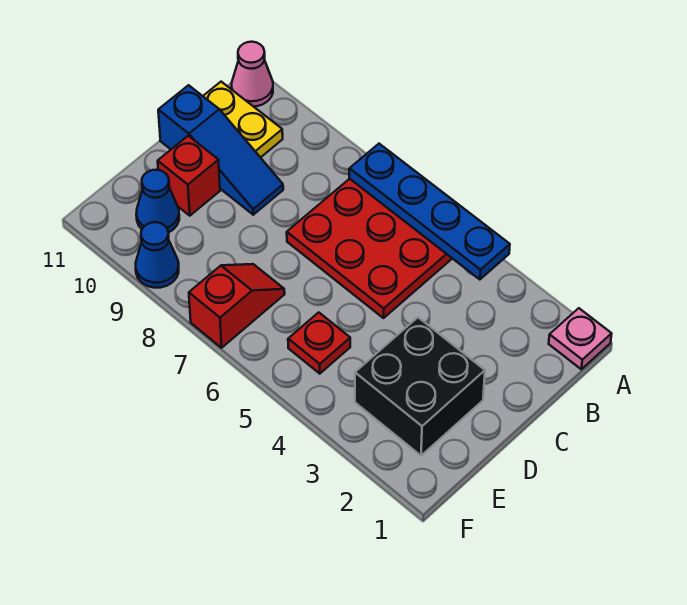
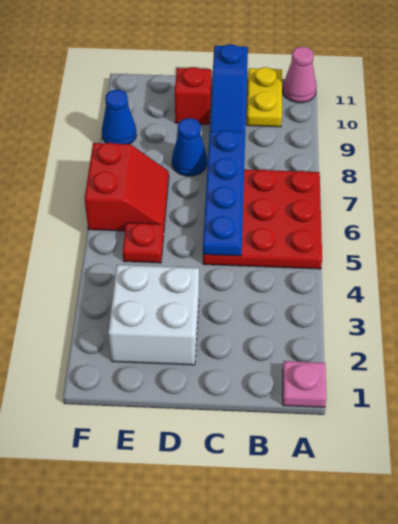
blue 1x4 plate [349,144,510,280] -> blue 1x4 plate moved to [203,130,245,256]
black 2x2 brick [355,318,485,456] -> white 2x2 brick [108,265,199,365]
red 1x2 slope [189,264,285,348] -> red 2x2 slope [85,143,169,231]
blue 1x1 cone [136,170,179,233] -> blue 1x1 cone moved to [172,118,207,176]

